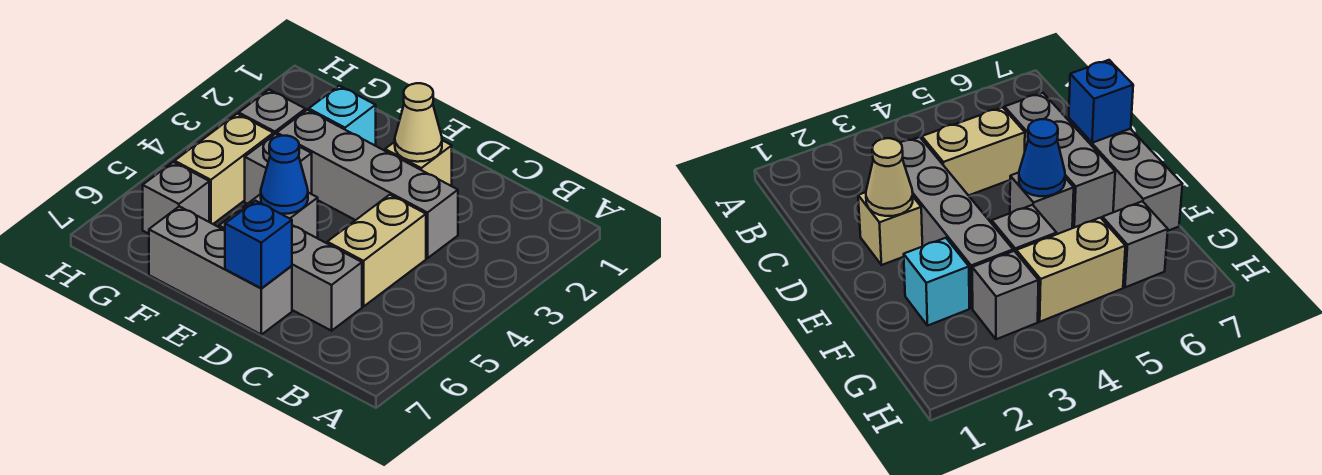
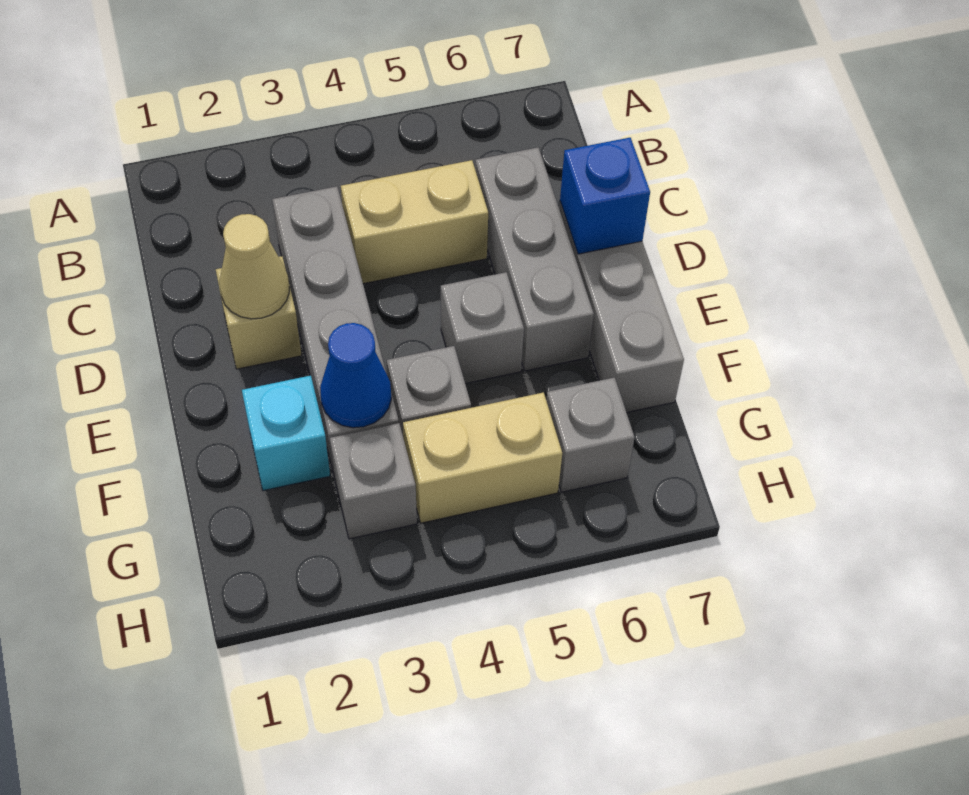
blue 1x1 cone [261,136,308,214] -> blue 1x1 cone moved to [320,323,391,428]

